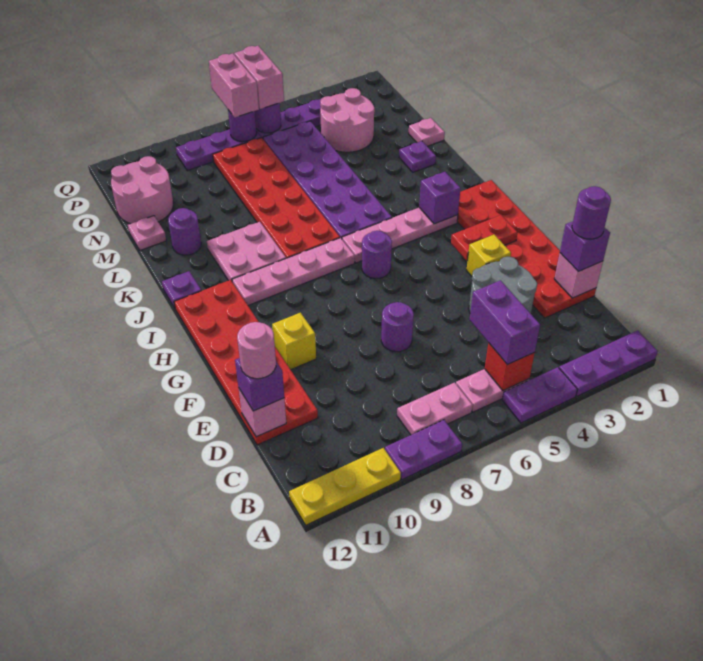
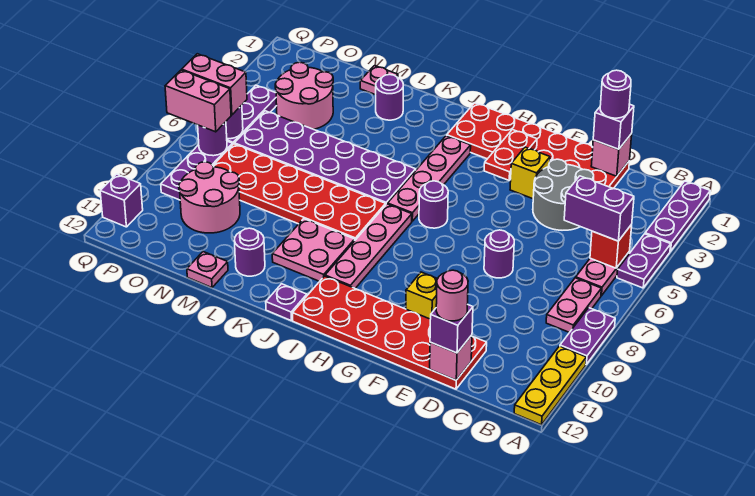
purple 1x1 brick [419,172,461,224] -> purple 1x1 brick moved to [100,174,143,227]
purple 1x1 plate [399,141,436,172] -> purple 1x1 round brick [376,74,403,120]
pink 2x2 round brick [111,156,173,224] -> pink 2x2 round brick moved to [179,162,240,233]

